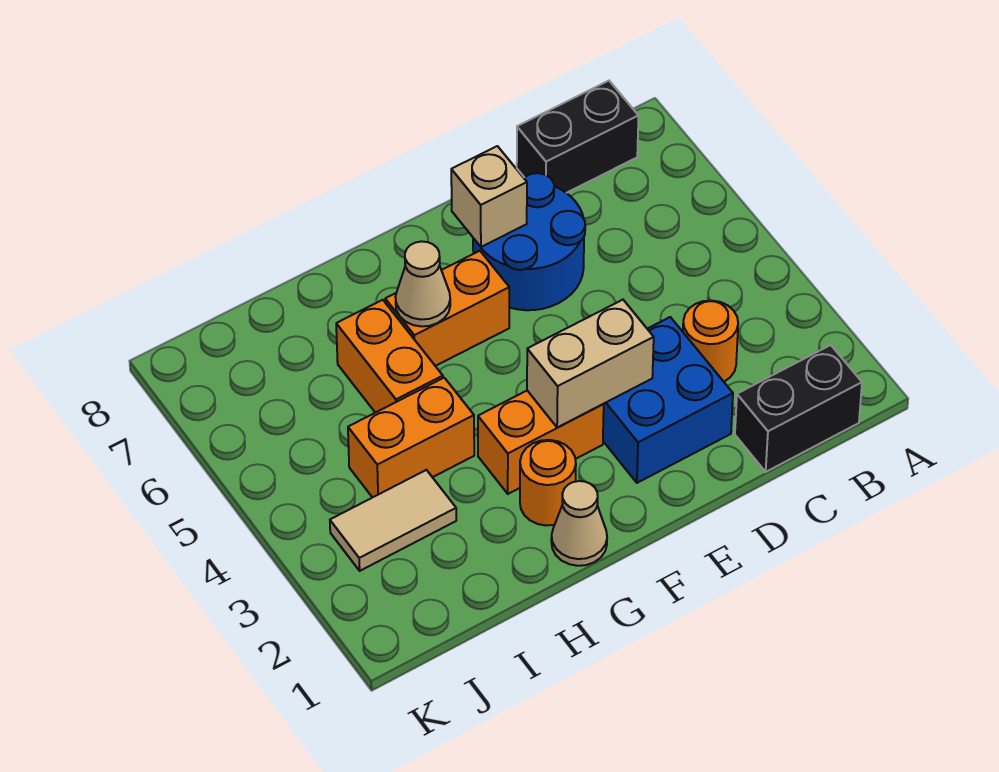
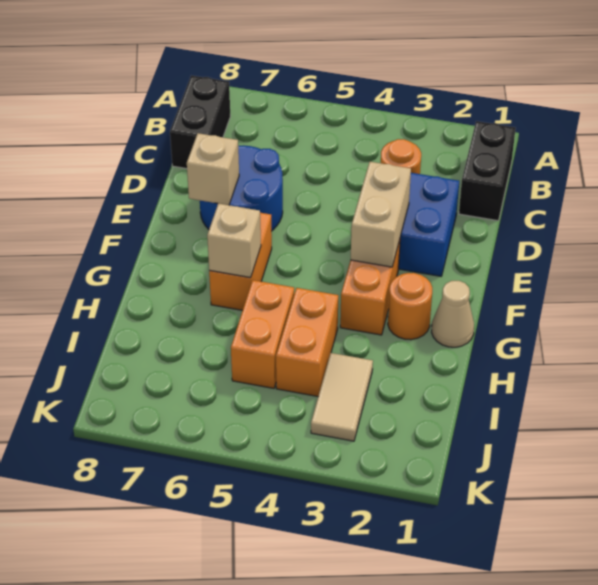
tan 1x1 cone [395,241,450,326] -> tan 1x1 brick [207,203,261,278]
orange 1x2 brick [336,300,443,413] -> orange 1x2 brick turned to [231,280,294,388]

